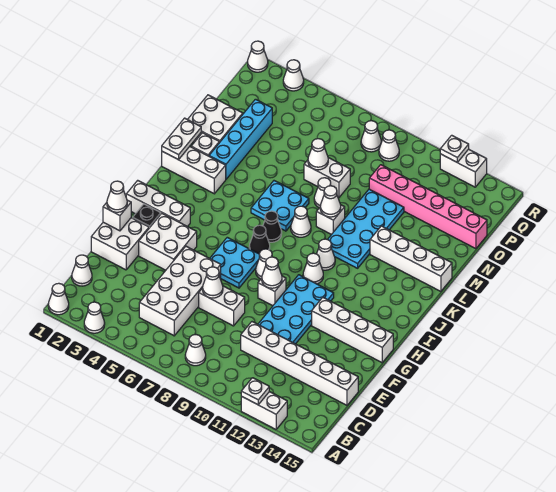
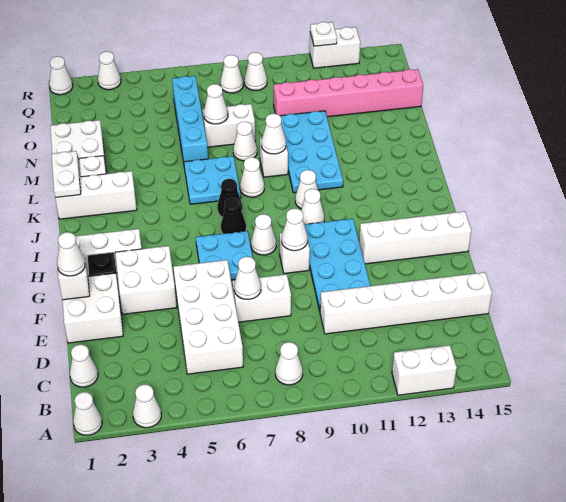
white 1x1 plate [241,378,269,405] -> none
cyan 1x4 brick [209,99,272,179] -> cyan 1x4 brick moved to [172,76,208,162]
white 1x4 brick [370,226,452,291] -> none

